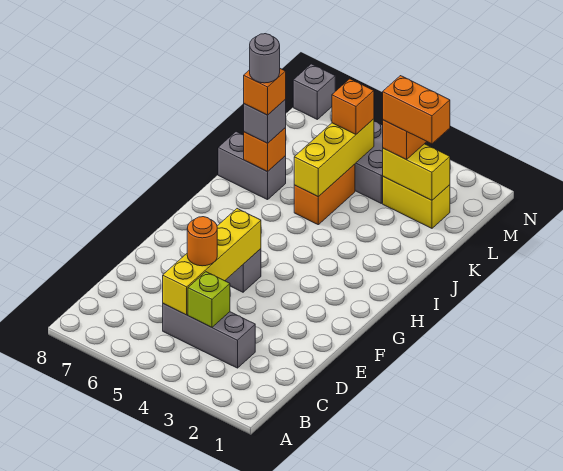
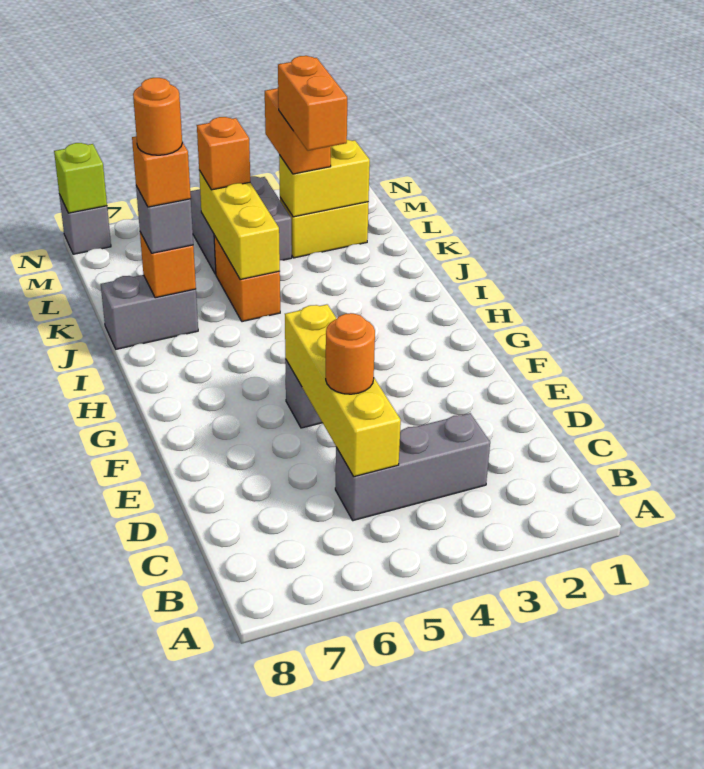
lime 1x1 brick [188,272,230,327] -> lime 1x1 brick moved to [54,143,107,213]
grey 1x1 round brick [250,34,280,83] -> orange 1x1 round brick [133,78,182,155]
orange 1x2 brick [383,76,450,144] -> orange 1x2 brick turned to [278,56,347,151]

